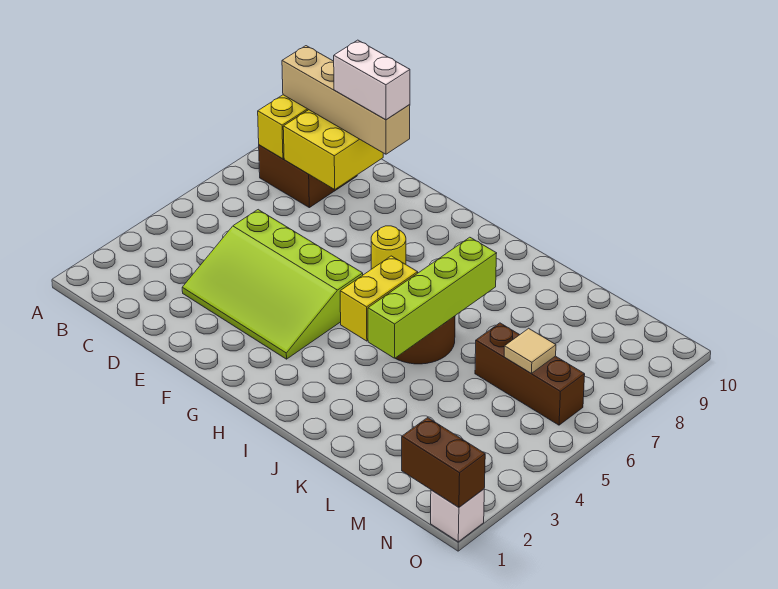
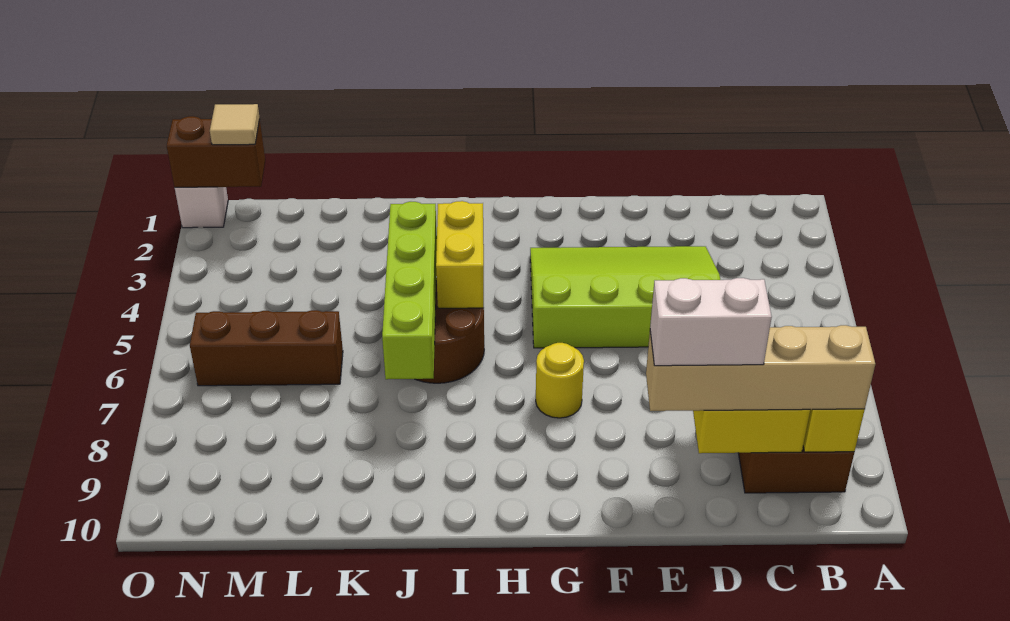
tan 1x1 tile [504,328,556,373] -> tan 1x1 tile moved to [210,104,260,145]

